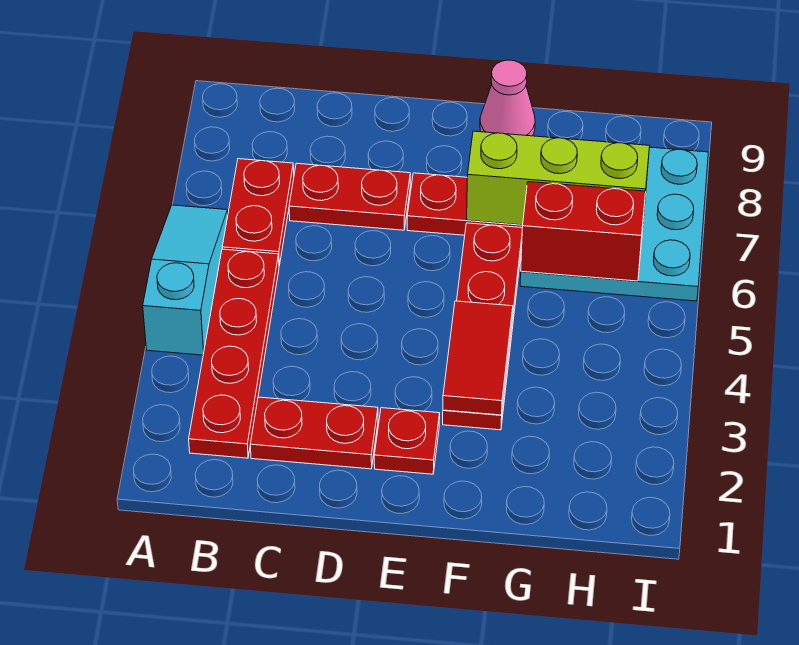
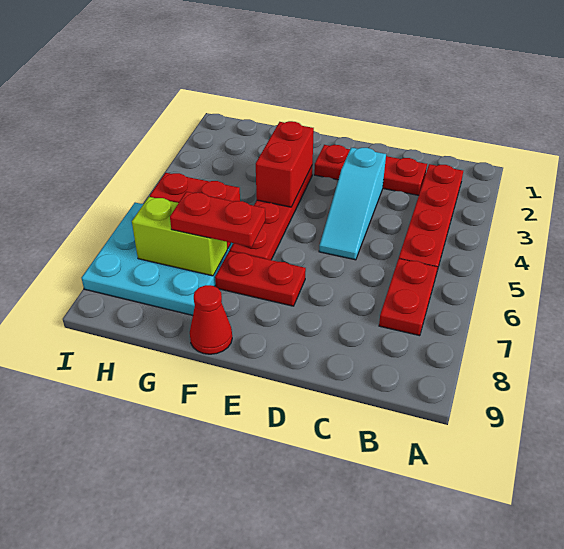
cyan 1x3 slope [143,205,228,355] -> cyan 1x3 slope moved to [319,147,386,260]
red 1x2 plate [289,163,410,230] -> red 1x2 plate moved to [170,192,265,247]
red 1x2 tile [443,301,513,415] -> red 1x2 brick [256,121,314,207]
lime 1x3 brick [467,131,650,225] -> lime 1x2 brick [132,197,227,276]
pink 1x1 cone [480,60,535,136] -> red 1x1 cone [190,285,232,354]

